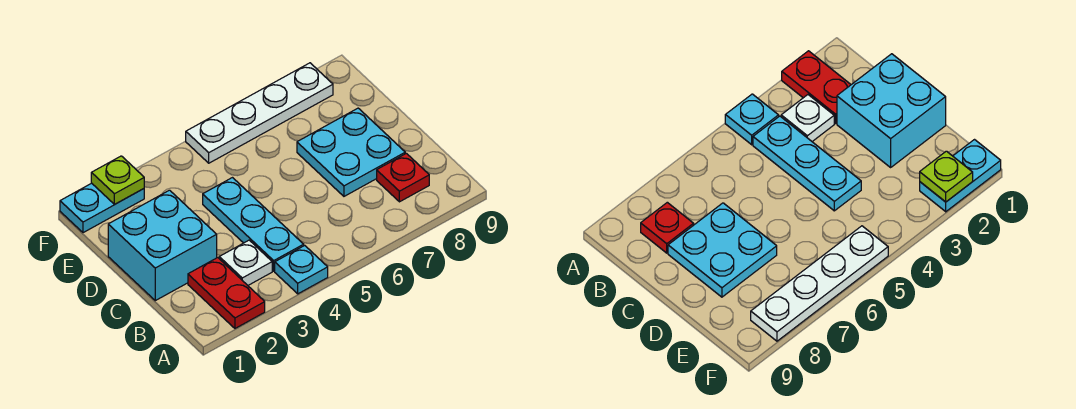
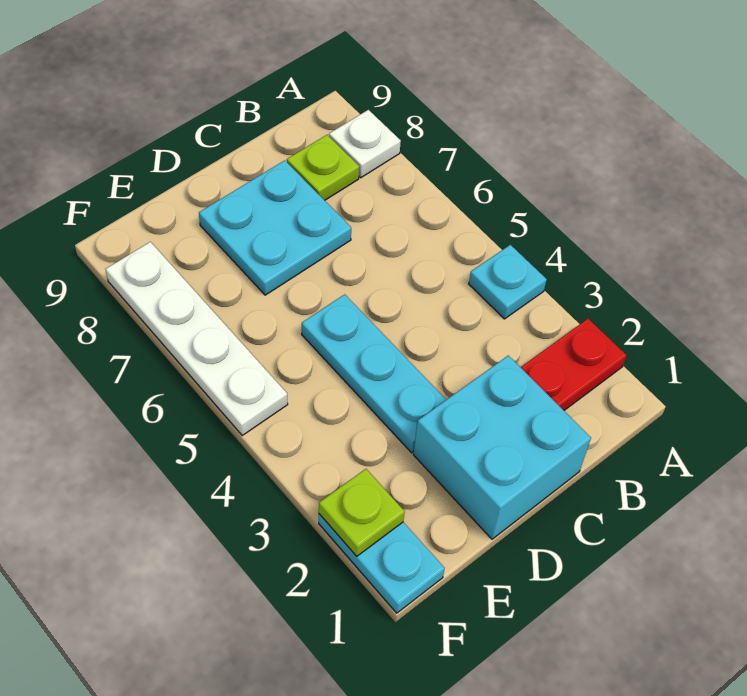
white 1x1 plate [219,240,272,285] -> white 1x1 plate moved to [329,110,401,178]
cyan 1x3 plate [203,178,304,271] -> cyan 1x3 plate turned to [302,294,446,453]
red 1x1 plate [377,153,429,202] -> lime 1x1 plate [287,135,359,200]

